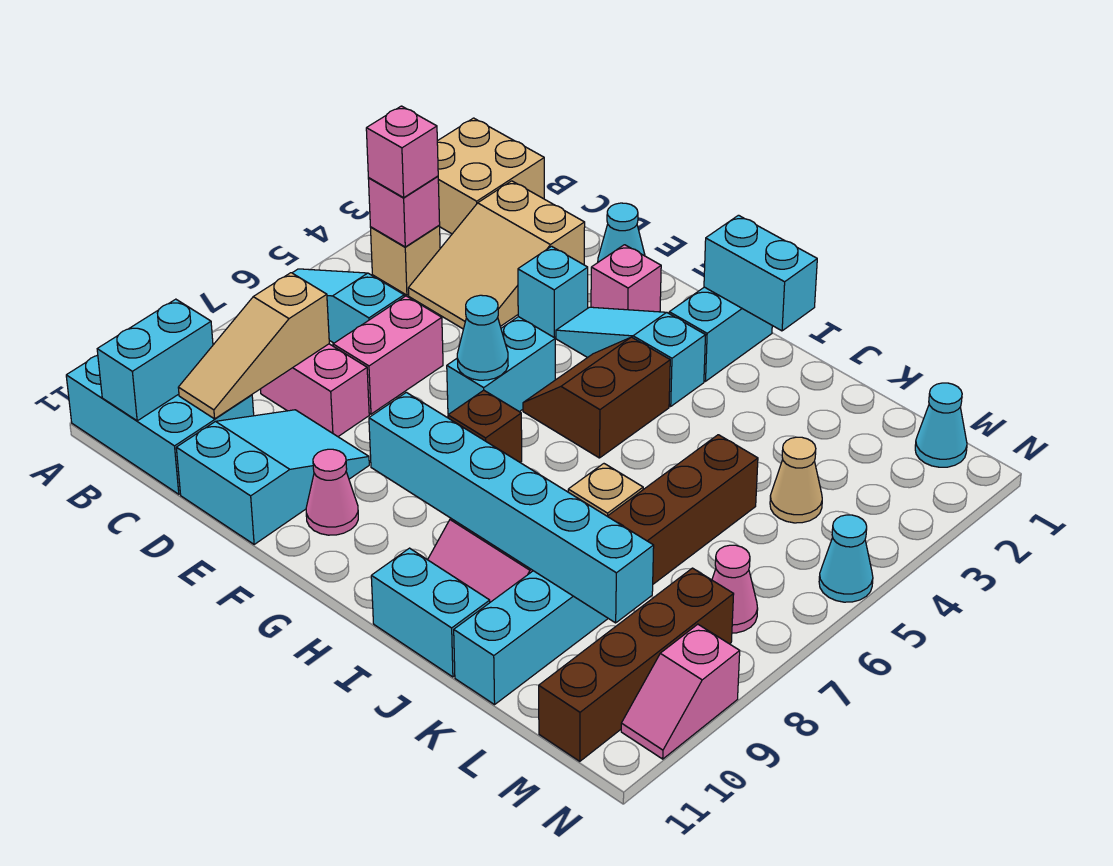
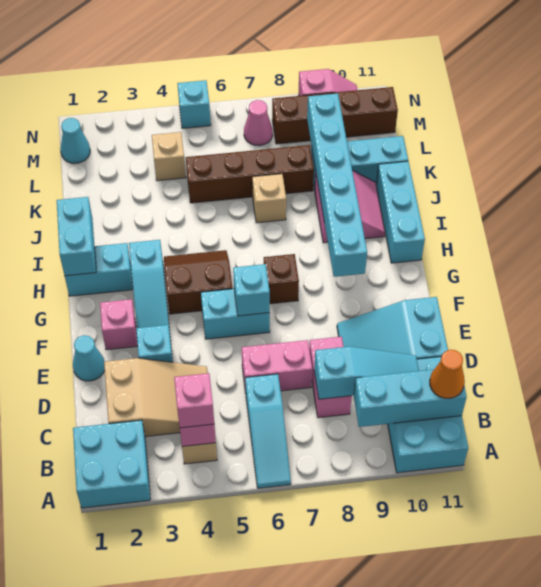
tan 2x2 brick [437,118,544,234] -> cyan 2x2 brick [73,420,150,508]
cyan 1x2 brick [97,299,213,421] -> cyan 1x3 brick [354,369,467,427]
none -> orange 1x1 cone [430,350,465,398]
tan 1x3 slope [178,273,329,419] -> cyan 1x3 slope [314,347,419,399]
cyan 1x1 cone [457,295,508,380] -> cyan 1x1 brick [233,264,270,316]
pink 1x1 cone [306,449,358,535] -> none
brown 2x2 slope [523,337,670,458] -> brown 2x2 slope turned to [164,250,232,314]
cyan 1x2 brick [371,548,490,677] -> cyan 1x3 brick [376,161,425,263]
tan 1x1 cone [770,437,822,523] -> tan 1x1 brick [152,132,186,181]
cyan 1x1 cone [819,515,873,602] -> cyan 1x1 brick [177,80,211,128]

